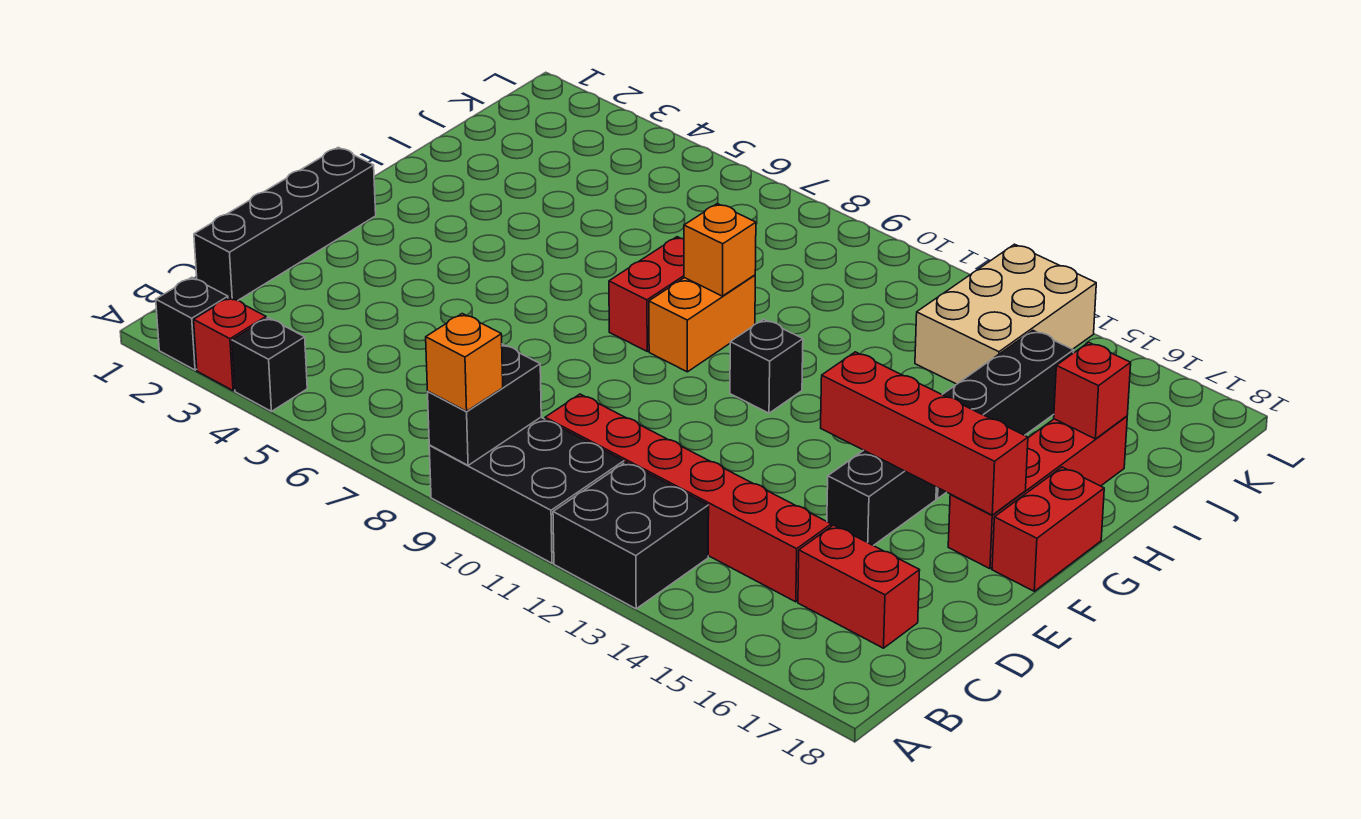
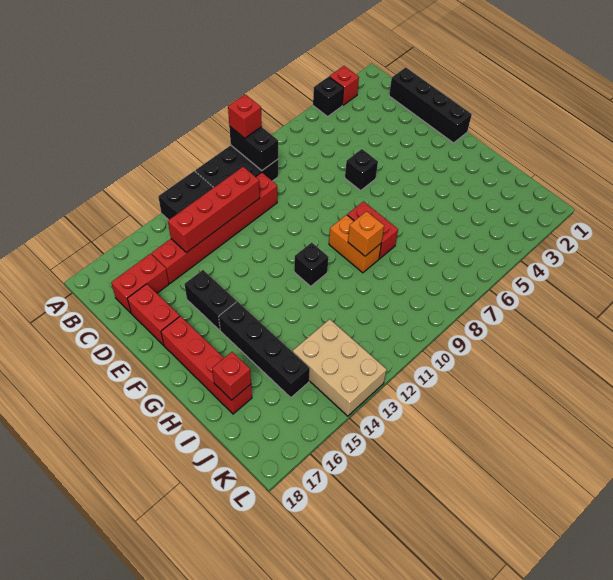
black 1x1 brick [156,277,228,370] -> black 1x1 brick moved to [345,149,378,191]
orange 1x1 brick [426,314,503,411] -> red 1x1 brick [228,94,262,138]
red 1x4 brick [821,352,1028,515] -> red 1x4 brick moved to [168,167,260,253]
red 1x2 brick [992,467,1104,591] -> red 1x2 brick moved to [127,284,180,345]

